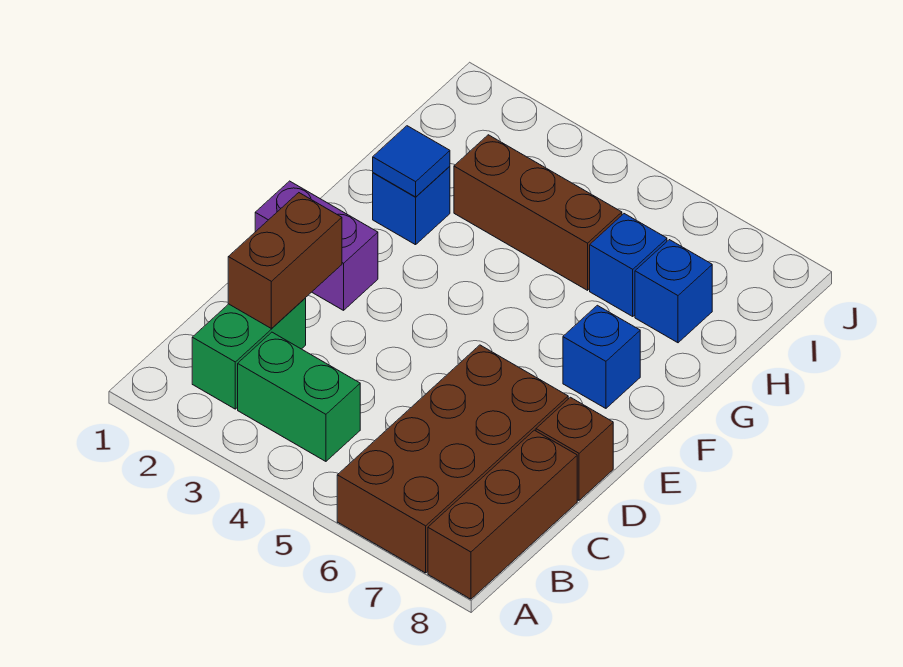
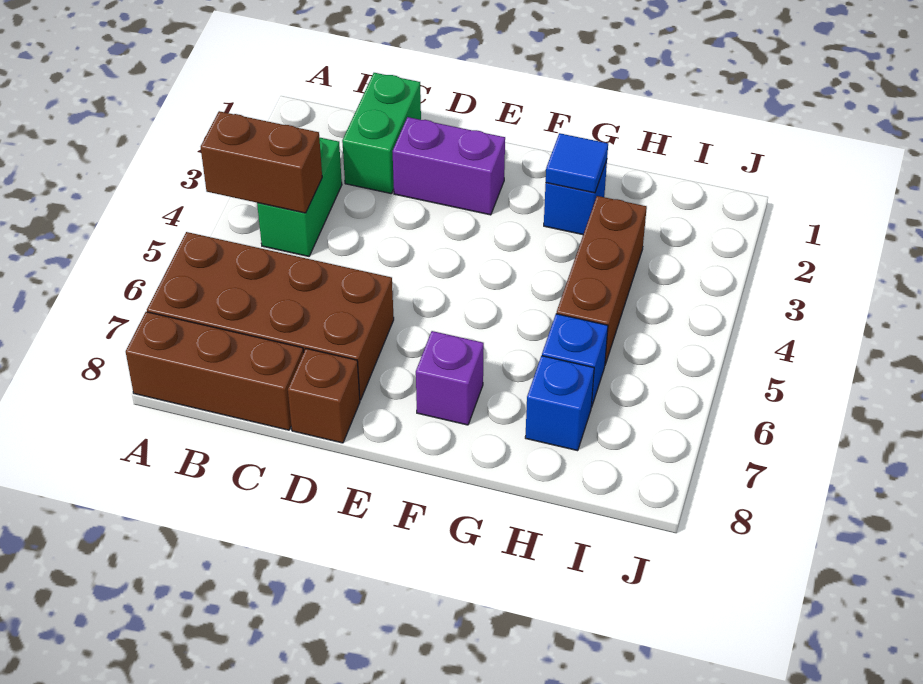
green 1x2 brick [192,298,306,409] -> green 1x2 brick turned to [342,73,421,194]
brown 1x2 brick [228,193,342,328] -> brown 1x2 brick moved to [201,111,322,213]
purple 1x2 brick [255,181,378,310] -> purple 1x2 brick turned to [393,117,505,215]
blue 1x1 brick [563,305,640,408] -> purple 1x1 brick [416,331,484,425]

